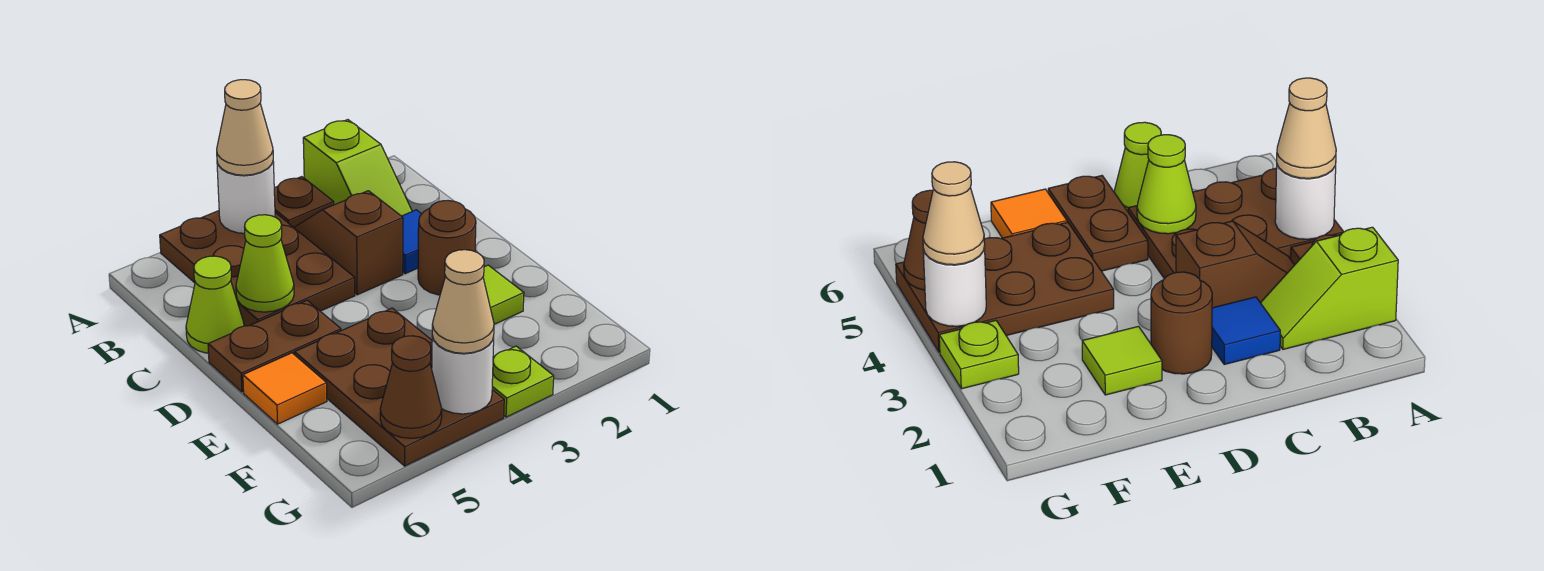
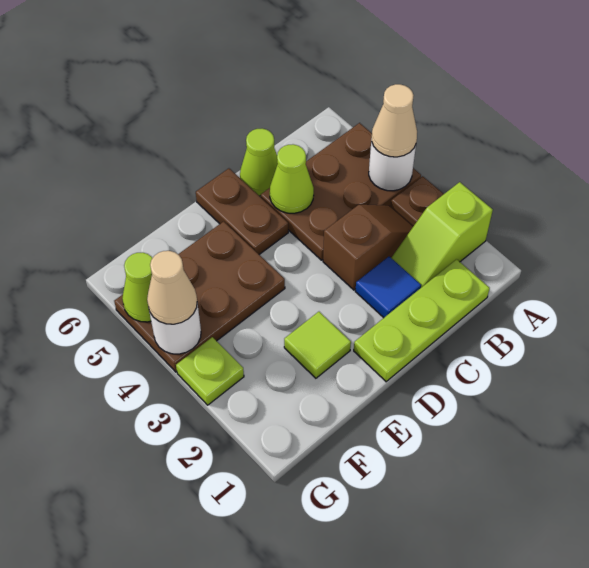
none -> lime 1x3 plate [354,259,490,382]
brown 1x1 round brick [418,201,476,295] -> none
orange 1x1 tile [243,353,327,424] -> none
brown 1x1 cone [380,336,442,438] -> lime 1x1 cone [122,252,152,322]

